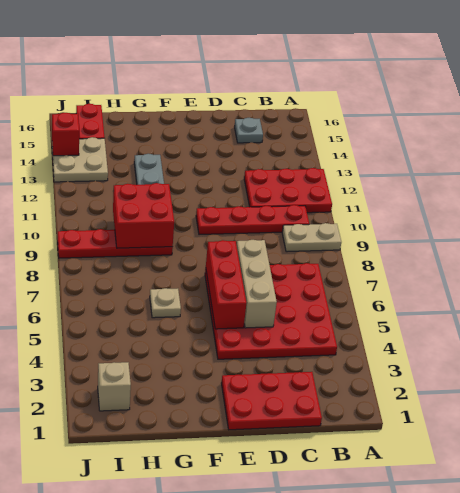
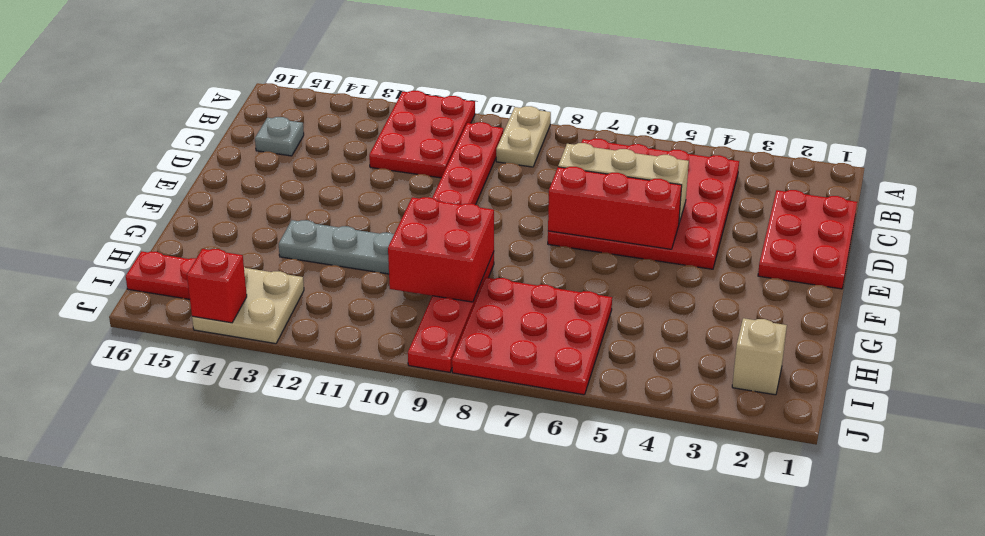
tan 1x1 plate [150,288,181,318] -> none
none -> red 3x3 plate [452,278,612,395]

